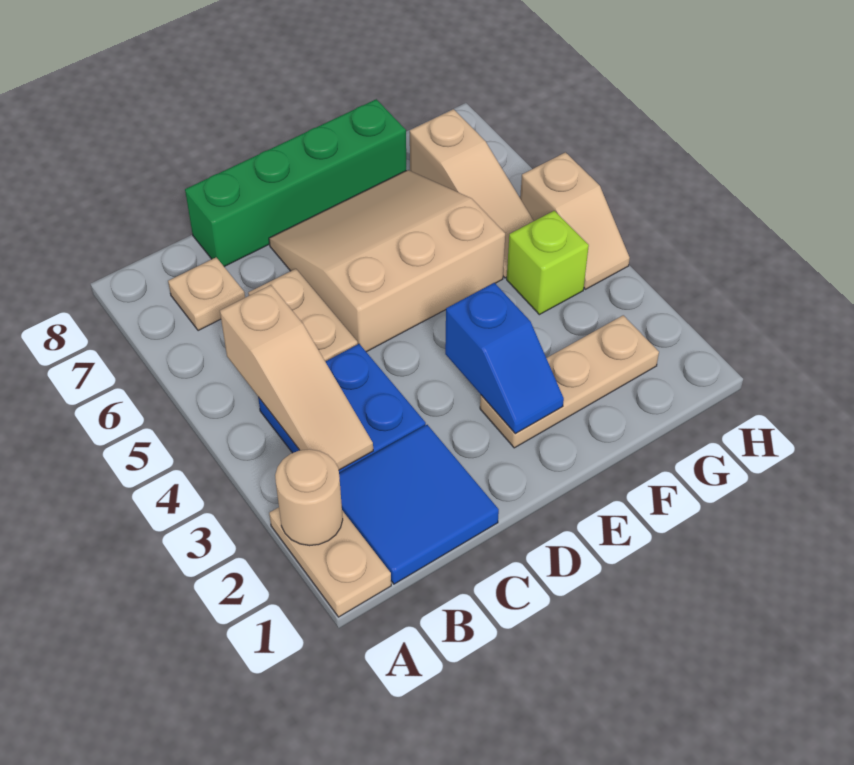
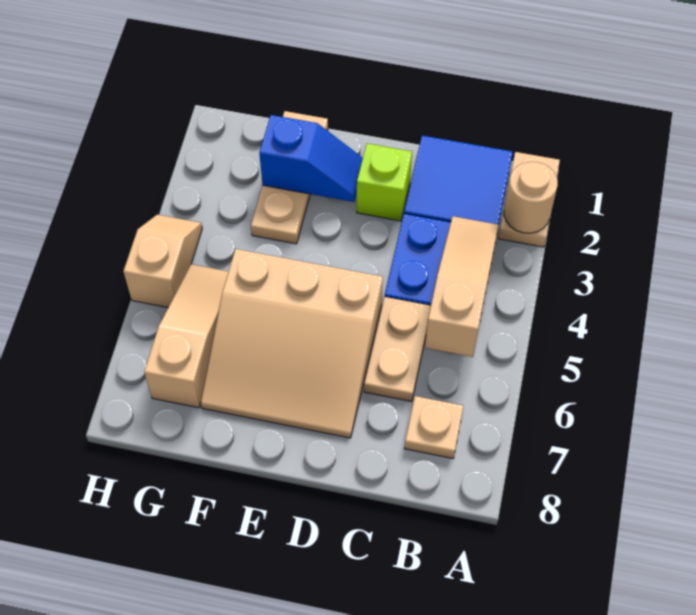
green 1x4 brick [185,99,406,267] -> none
tan 1x3 plate [480,315,659,448] -> tan 1x3 plate turned to [251,111,328,244]
blue 1x2 slope [445,283,564,434] -> blue 1x2 slope turned to [259,115,363,202]
lime 1x1 brick [507,211,589,315] -> lime 1x1 brick moved to [357,143,412,221]

